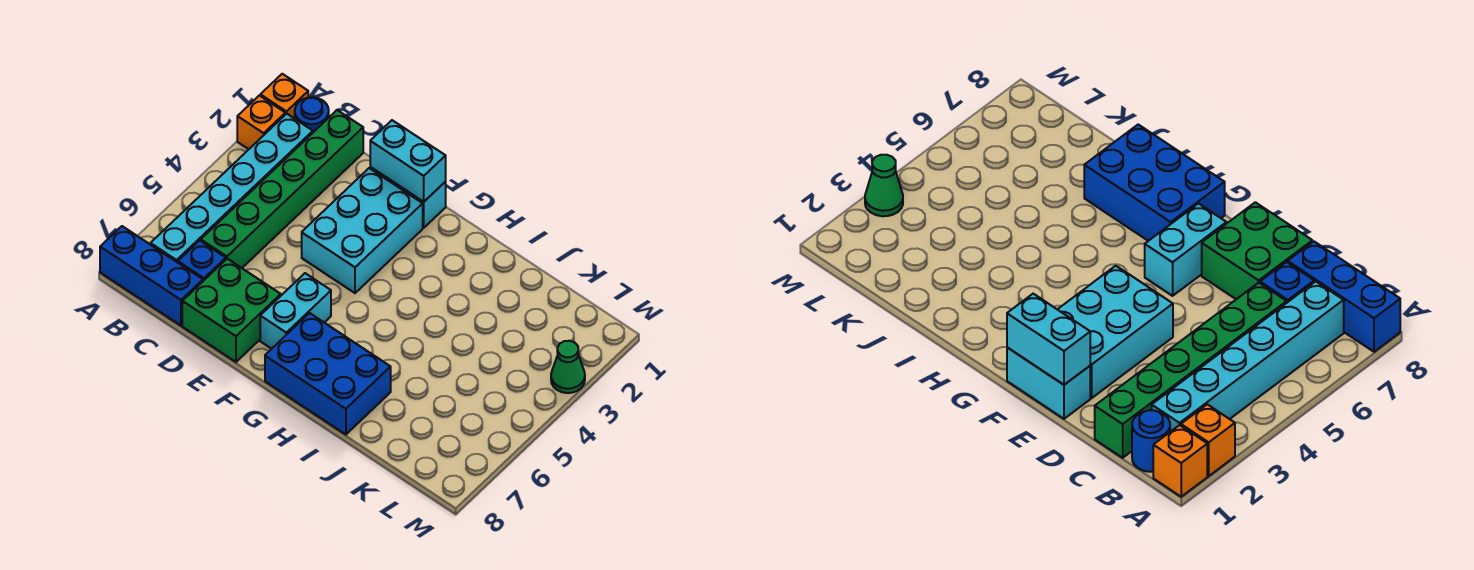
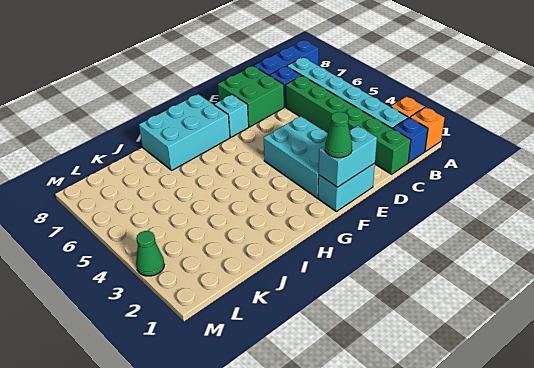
blue 1x1 round brick [295,97,329,132] -> blue 1x1 brick [393,118,428,163]
none -> green 1x1 cone [325,112,352,158]
cyan 1x2 brick [260,273,331,349] -> cyan 1x1 brick [214,94,249,137]
blue 2x3 brick [265,313,391,435] -> cyan 2x3 brick [139,94,230,170]

